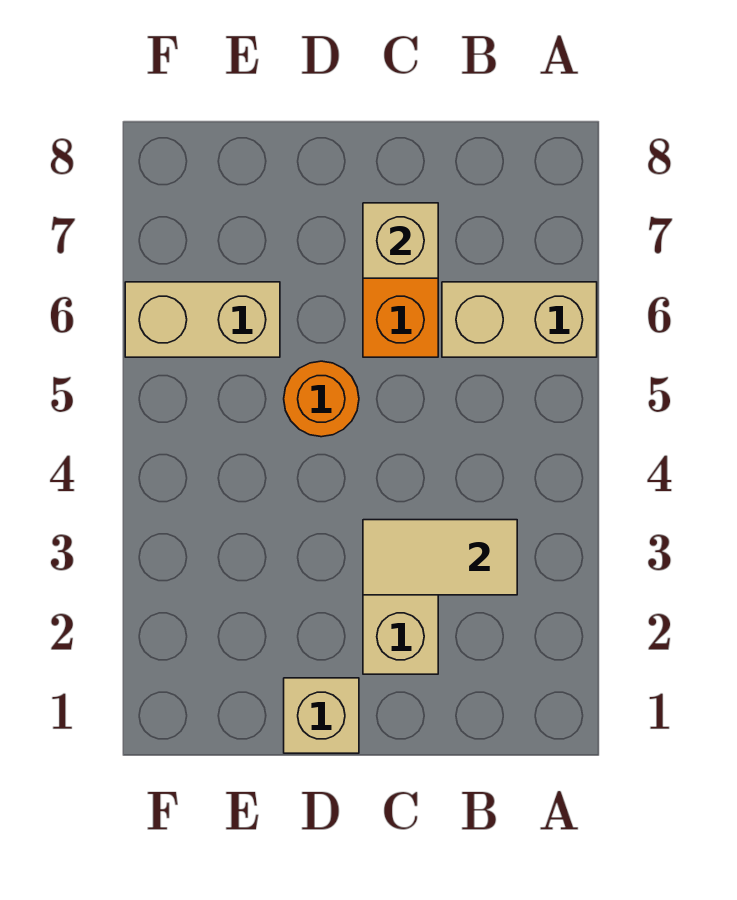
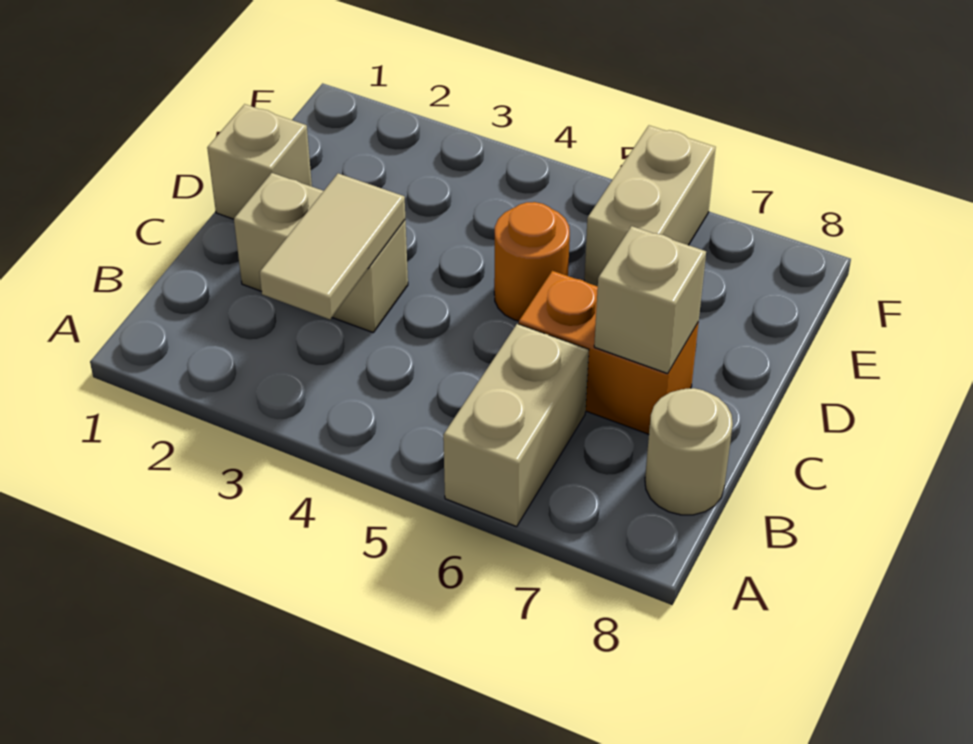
none -> tan 1x1 round brick [645,388,733,515]

